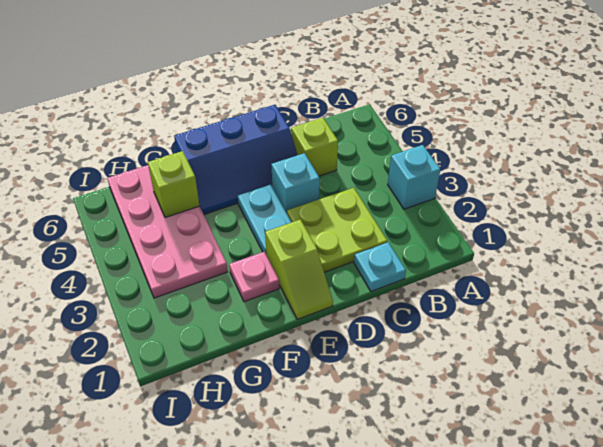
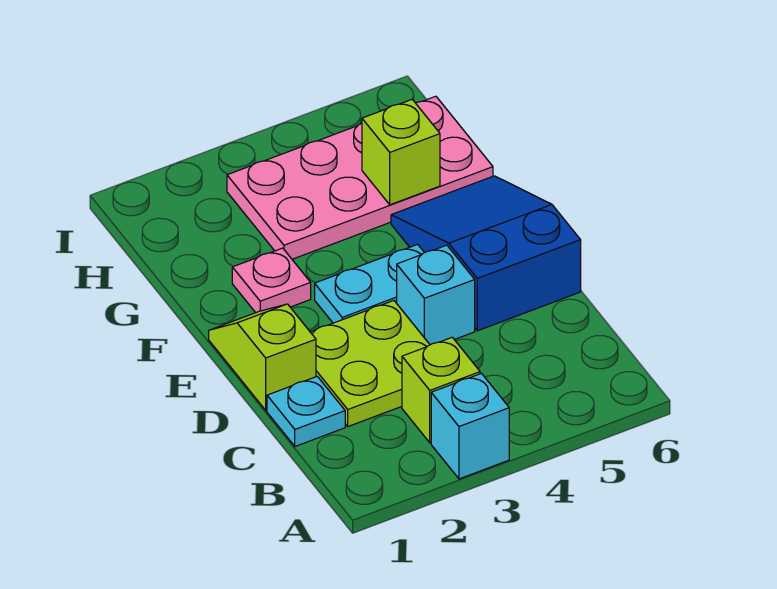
lime 1x1 brick [291,118,338,176] -> lime 1x1 brick moved to [402,337,480,443]
blue 2x3 slope [174,105,297,215] -> blue 2x3 slope turned to [391,176,581,331]
lime 1x2 slope [265,219,333,319] -> lime 1x2 slope turned to [209,304,316,410]

